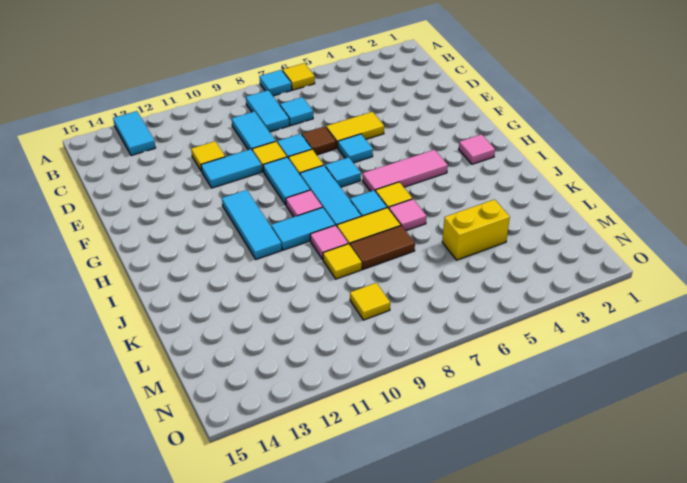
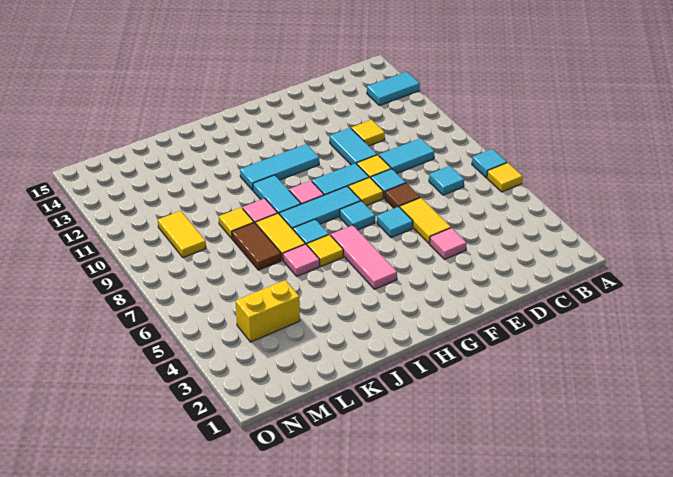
cyan 1x2 tile [246,90,289,132] -> none
pink 1x1 tile [459,134,495,164] -> pink 1x1 tile moved to [430,228,467,259]
yellow 1x2 brick [442,200,510,260] -> yellow 1x2 brick turned to [236,280,300,342]
yellow 1x1 tile [350,283,390,320] -> yellow 1x2 tile [158,211,206,258]

